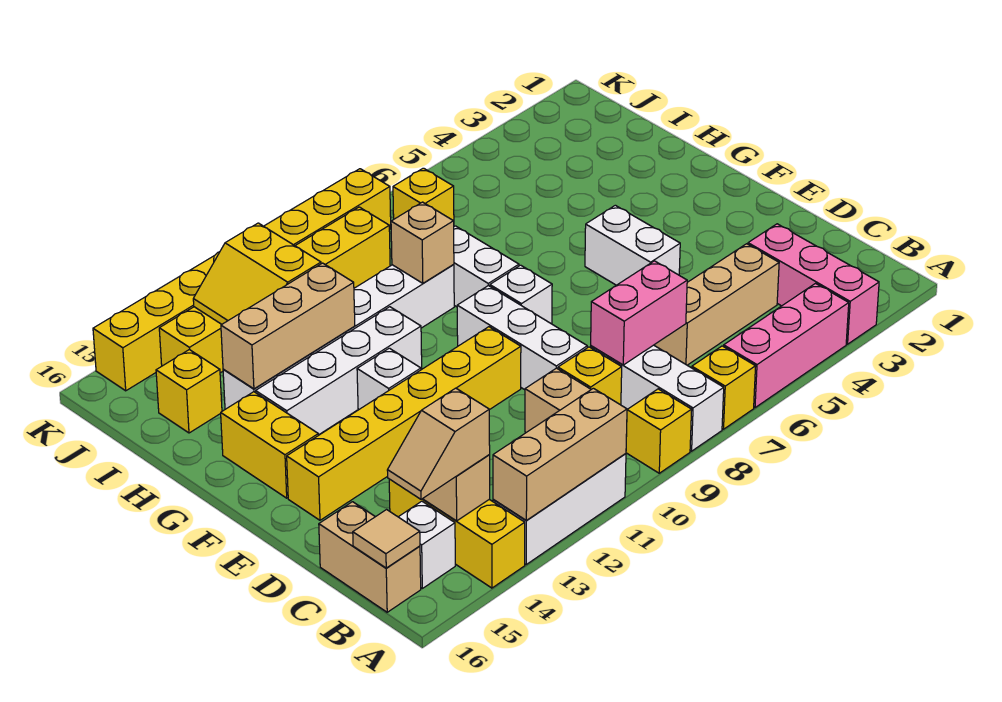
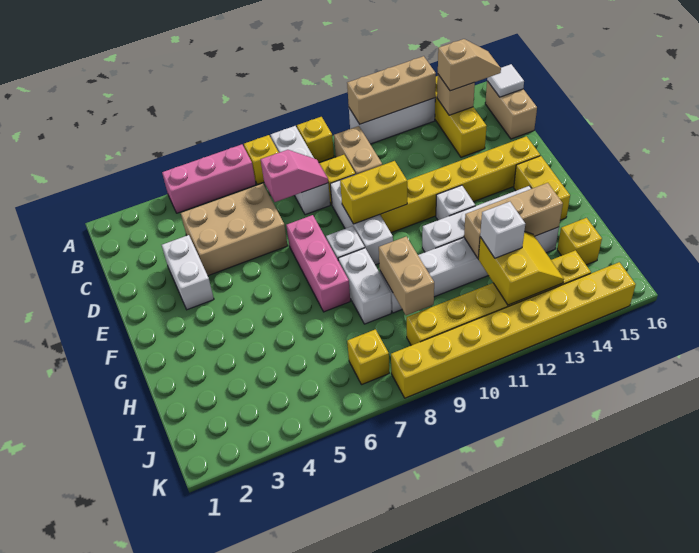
pink 1x3 brick [748,224,879,344] -> pink 1x3 brick moved to [286,215,350,312]
white 1x1 brick [399,501,455,588] -> white 1x1 brick moved to [480,202,525,258]
tan 1x1 tile [353,510,420,568] -> white 1x1 tile [487,64,524,97]
tan 1x3 brick [654,244,779,365] -> tan 2x3 brick [181,184,288,276]
pink 1x2 brick [591,261,687,365] -> pink 1x2 slope [261,150,328,202]
white 1x2 brick [585,205,680,285] -> white 1x2 brick moved to [162,235,214,310]
none -> yellow 1x2 brick [340,161,407,224]
tan 1x1 brick [391,202,454,283] -> tan 1x2 brick [379,236,434,315]

